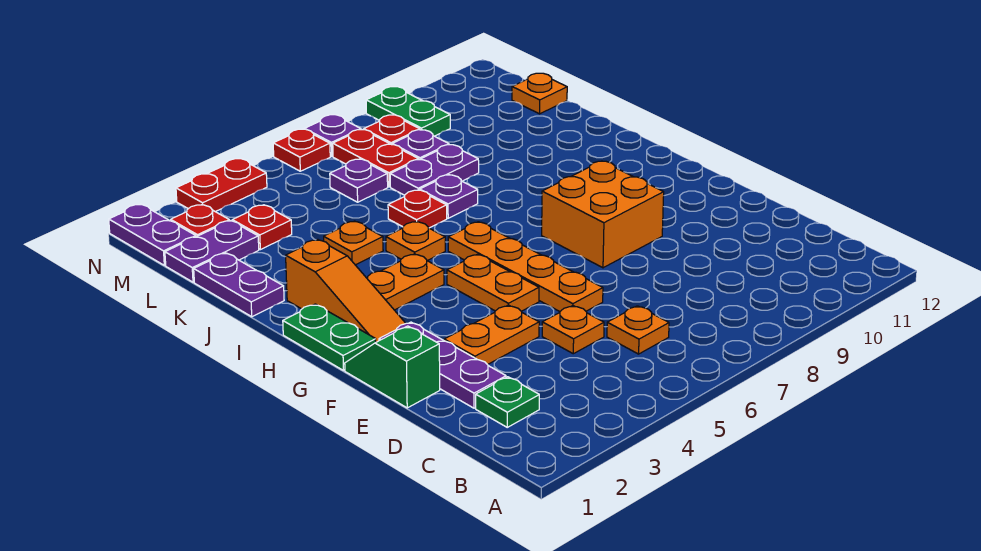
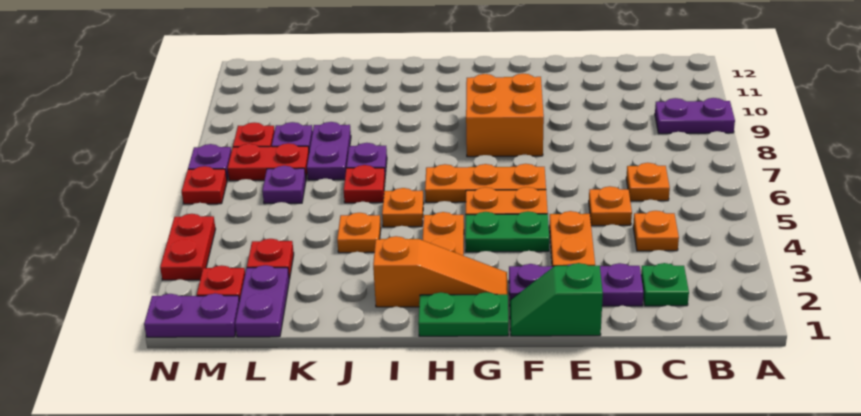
orange 1x4 plate [448,222,603,312] -> orange 1x3 plate [425,164,546,202]
purple 1x2 plate [194,253,284,317] -> purple 1x2 plate moved to [655,98,735,134]
orange 1x1 plate [512,73,567,114] -> orange 1x1 plate moved to [633,211,679,251]
green 1x2 plate [366,87,450,136] -> green 1x2 plate moved to [465,211,549,252]

